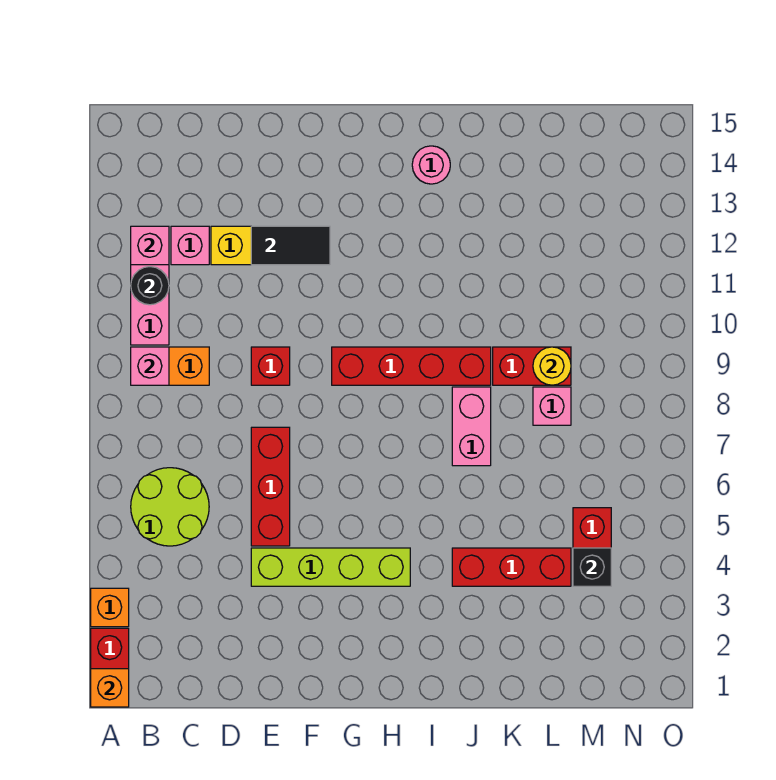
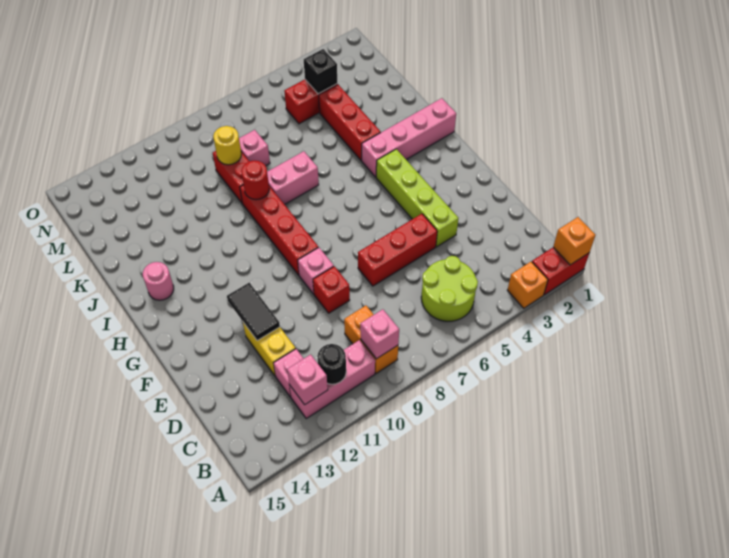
none -> pink 1x1 brick [298,247,334,294]
none -> pink 1x4 brick [362,98,456,177]
none -> red 1x1 round brick [241,161,269,200]

